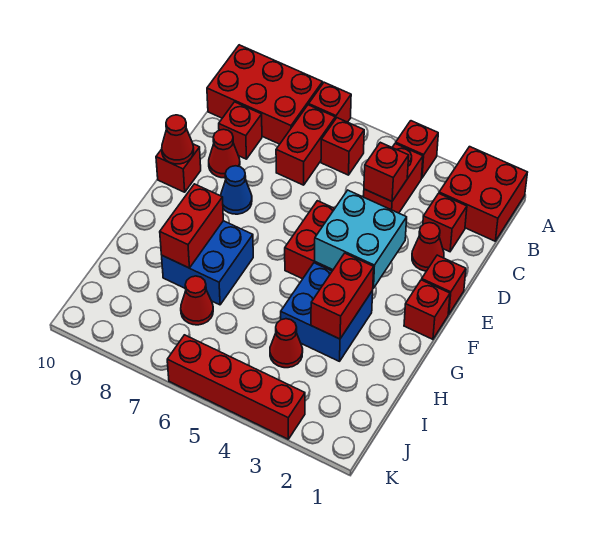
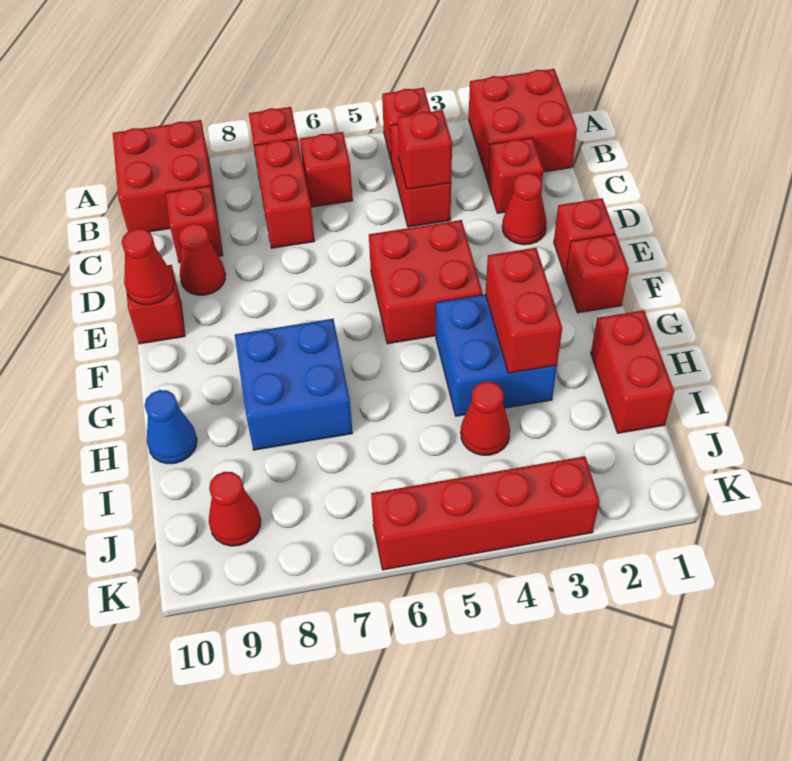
red 2x3 brick [207,45,323,144] -> red 2x2 brick [113,120,217,232]
cyan 2x2 brick [315,190,407,288] -> none
blue 1x1 cone [221,166,252,214] -> blue 1x1 cone moved to [145,390,197,464]
red 1x2 brick [160,184,223,268] -> red 1x2 brick moved to [591,310,674,433]
red 1x1 cone [181,276,213,325] -> red 1x1 cone moved to [209,472,261,546]

